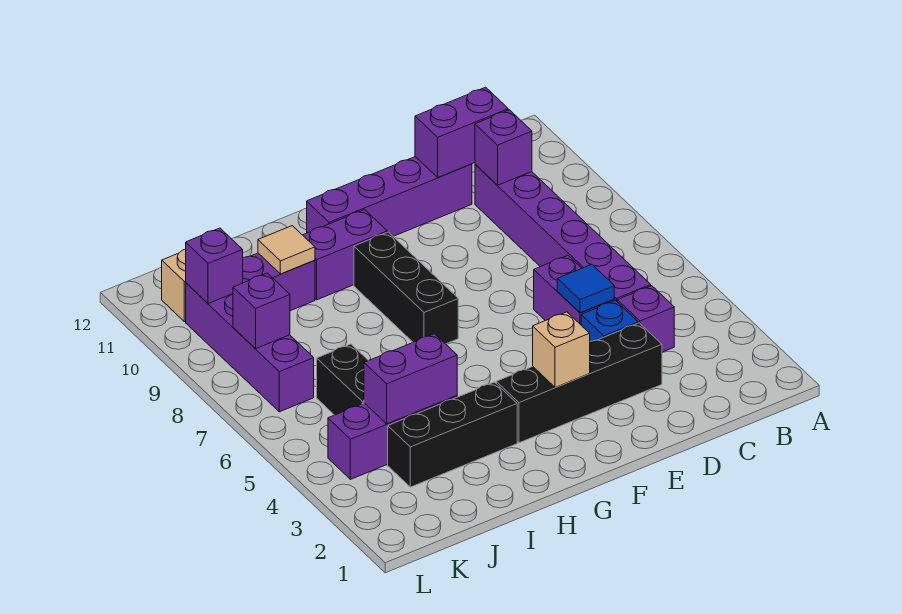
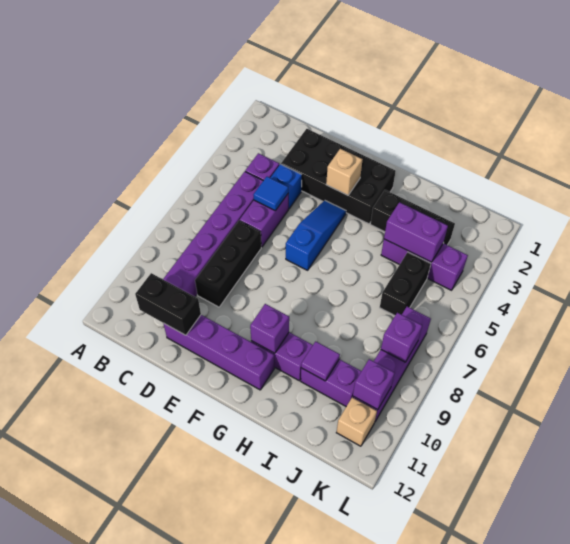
purple 1x1 brick [475,110,532,185] -> purple 1x1 brick moved to [250,304,289,353]
purple 1x2 brick [415,87,508,178] -> black 1x2 brick [135,273,201,335]
black 1x4 brick [496,323,662,443] -> black 2x4 brick [281,129,396,224]
none -> blue 1x3 slope [286,200,346,270]
black 1x3 brick [354,232,458,344] -> black 1x3 brick moved to [195,221,261,307]
tan 1x1 tile [258,226,315,274] -> purple 1x1 tile [301,341,340,381]

